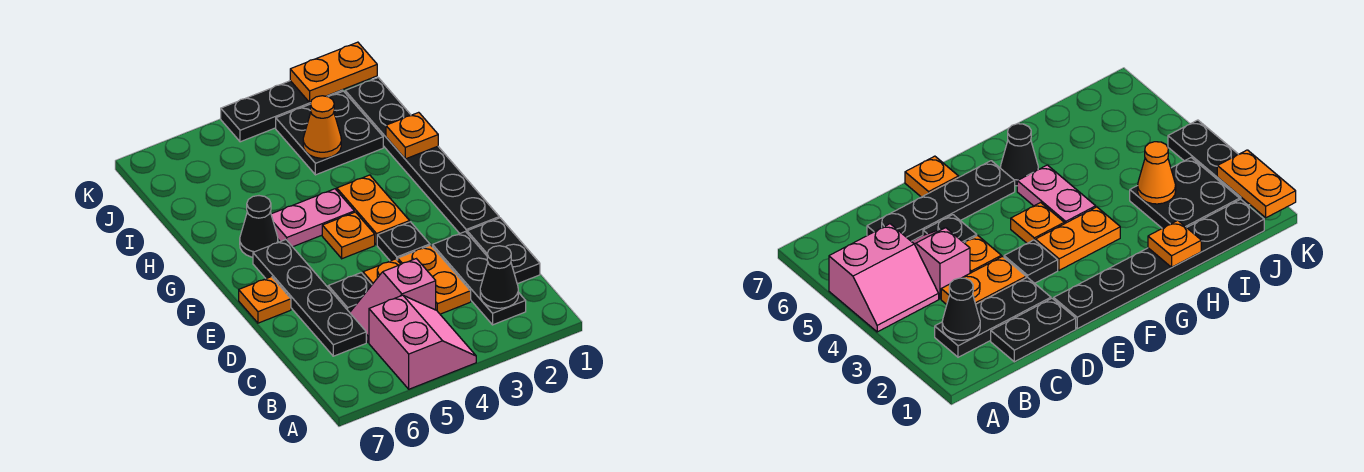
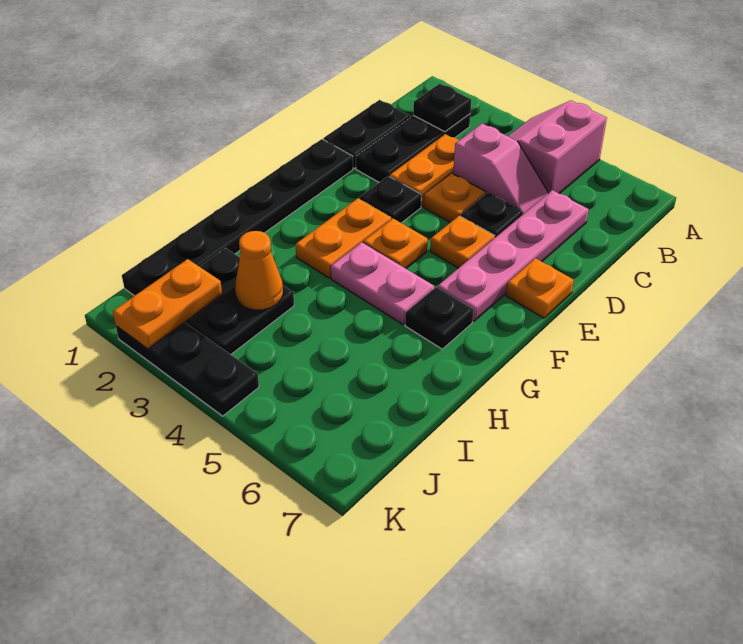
black 1x1 cone [480,246,518,308] -> black 1x1 plate [413,84,471,132]
black 1x4 plate [253,240,366,356] -> pink 1x4 plate [438,190,589,321]
black 1x1 cone [240,196,278,257] -> black 1x1 plate [405,287,474,349]
orange 1x1 plate [386,112,438,159] -> orange 1x1 plate moved to [430,216,495,268]
orange 1x2 plate [290,42,377,102] -> orange 1x2 plate turned to [113,259,222,349]

